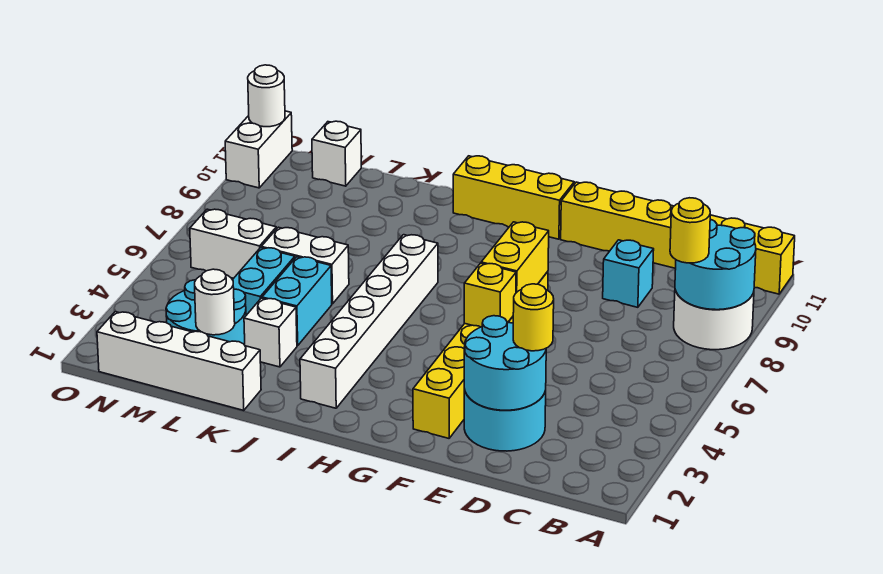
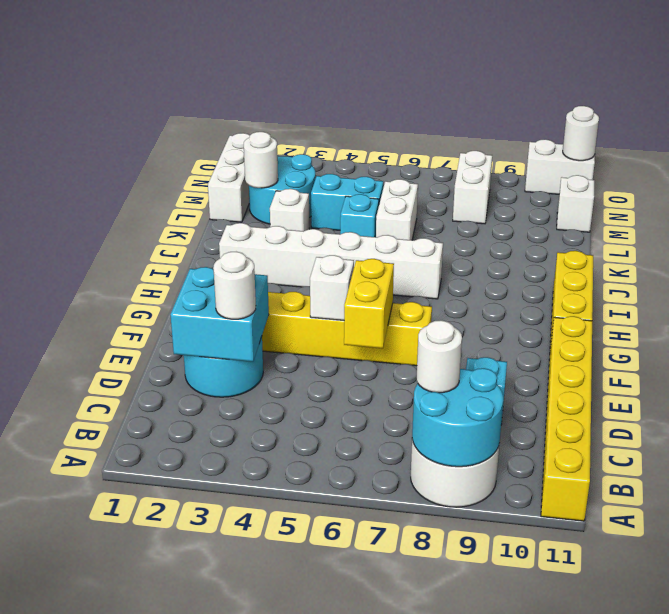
yellow 1x1 round brick [670,198,710,263] -> white 1x1 round brick [417,320,462,393]
cyan 2x2 round brick [464,316,546,410] -> cyan 2x2 brick [170,267,269,362]
yellow 1x1 round brick [513,284,554,351] -> white 1x1 round brick [213,252,256,319]
yellow 1x1 brick [464,263,516,327] -> white 1x1 brick [310,255,354,320]
yellow 1x2 brick [481,222,549,293] -> yellow 1x2 brick turned to [344,259,394,348]
white 1x4 brick [97,312,261,411] -> white 1x3 brick [208,133,250,222]
cyan 1x2 brick [262,257,332,346] -> cyan 1x1 brick [340,194,379,237]
white 1x2 brick [190,209,276,278] -> white 1x2 brick moved to [453,151,492,224]

